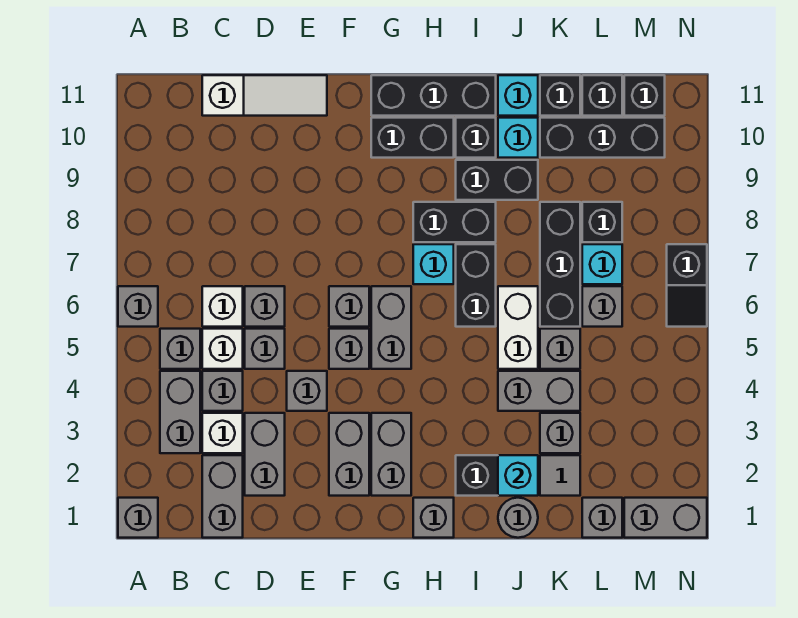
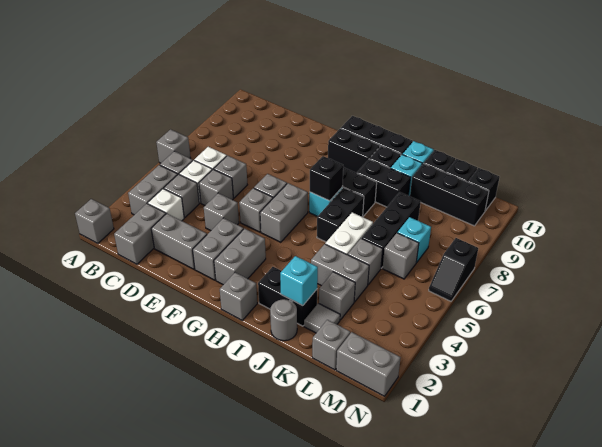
white 1x3 slope [202,75,327,116] -> none
grey 1x2 brick [245,413,285,496] -> grey 1x2 brick turned to [151,214,207,269]
black 1x1 brick [582,202,622,242] -> black 1x1 brick moved to [310,156,343,201]

